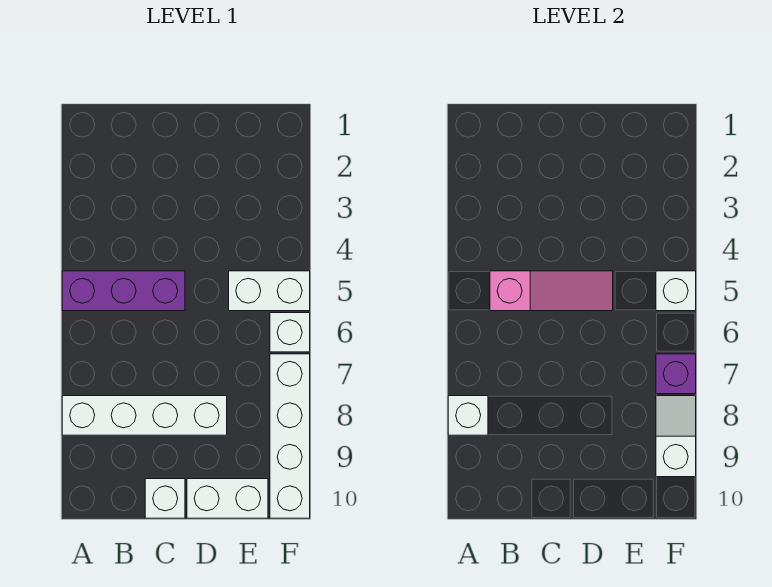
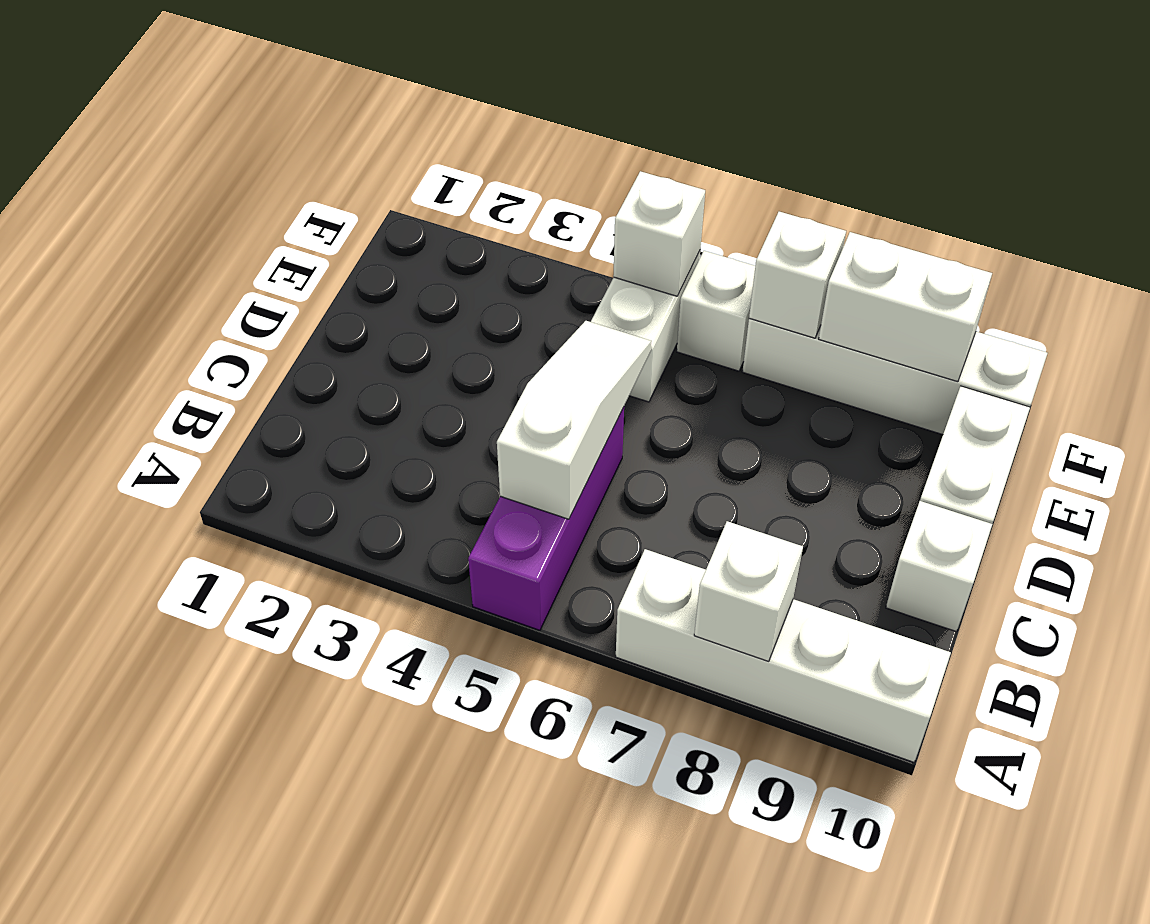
white 1x4 brick [62,396,227,435] -> white 1x4 brick turned to [616,549,951,762]
pink 1x3 slope [490,271,613,311] -> white 1x3 slope [497,321,651,519]
purple 1x1 brick [656,354,696,394] -> white 1x1 brick [749,212,846,338]
white 1x2 slope [656,396,696,477] -> white 1x2 brick [819,232,992,382]

